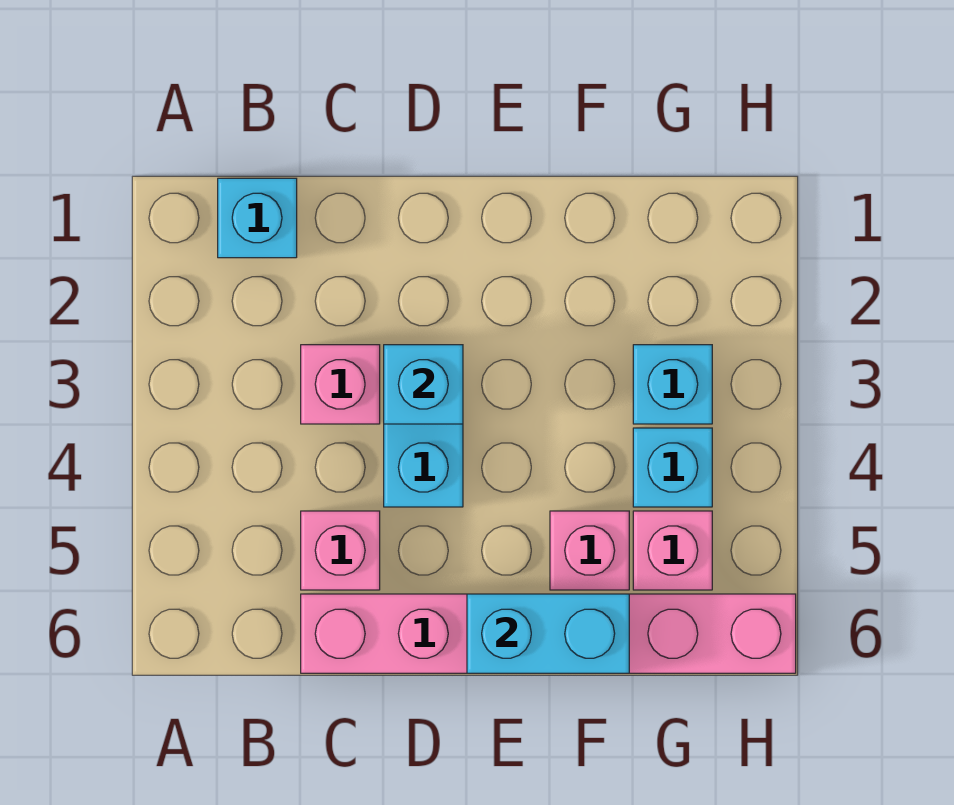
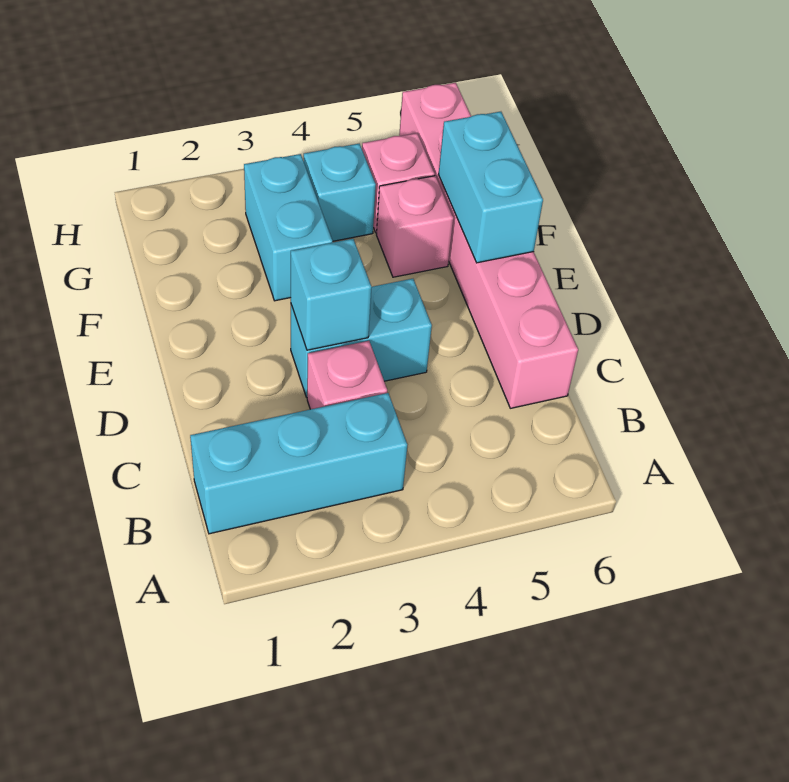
cyan 1x1 brick [218,178,297,258] -> cyan 1x3 brick [190,393,407,534]
pink 1x1 brick [301,511,380,590] -> none
cyan 1x1 brick [633,345,712,424] -> cyan 1x2 brick [244,154,333,301]

